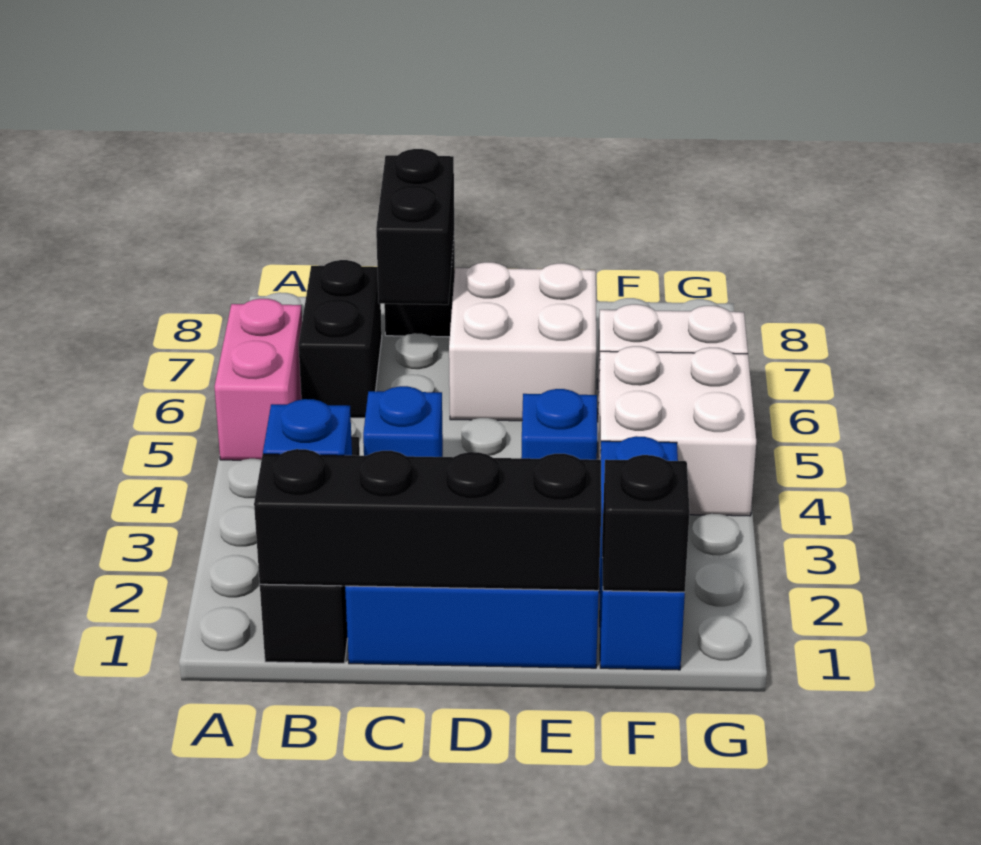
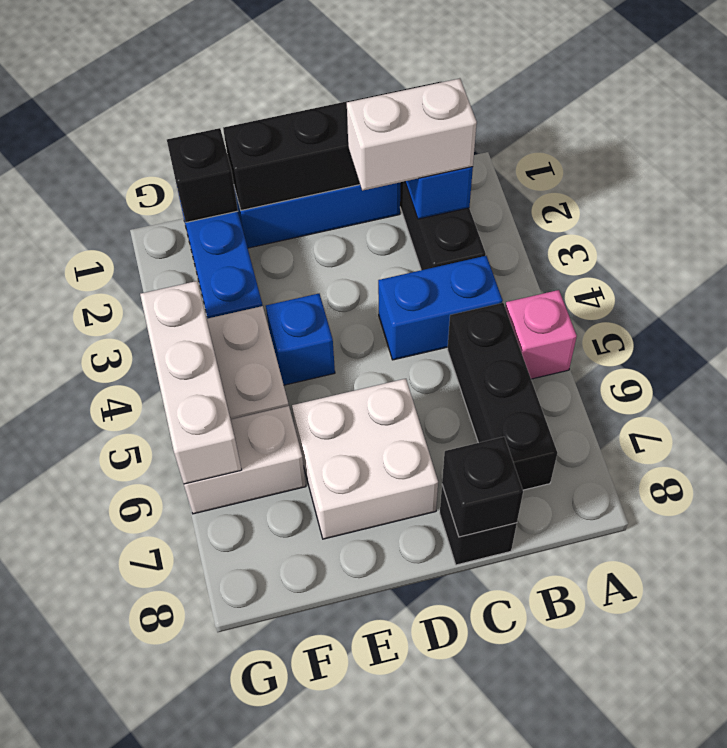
pink 1x2 brick [215,299,302,460] -> pink 1x1 brick [505,290,577,379]
none -> white 1x2 brick [347,79,477,191]
black 1x2 brick [298,260,382,418] -> black 1x3 brick [447,303,557,490]
blue 1x1 brick [363,386,443,457] -> blue 1x2 brick [378,256,503,360]
black 1x2 brick [376,149,454,305] -> black 1x1 brick [442,437,523,537]
none -> white 1x3 brick [140,281,242,484]

